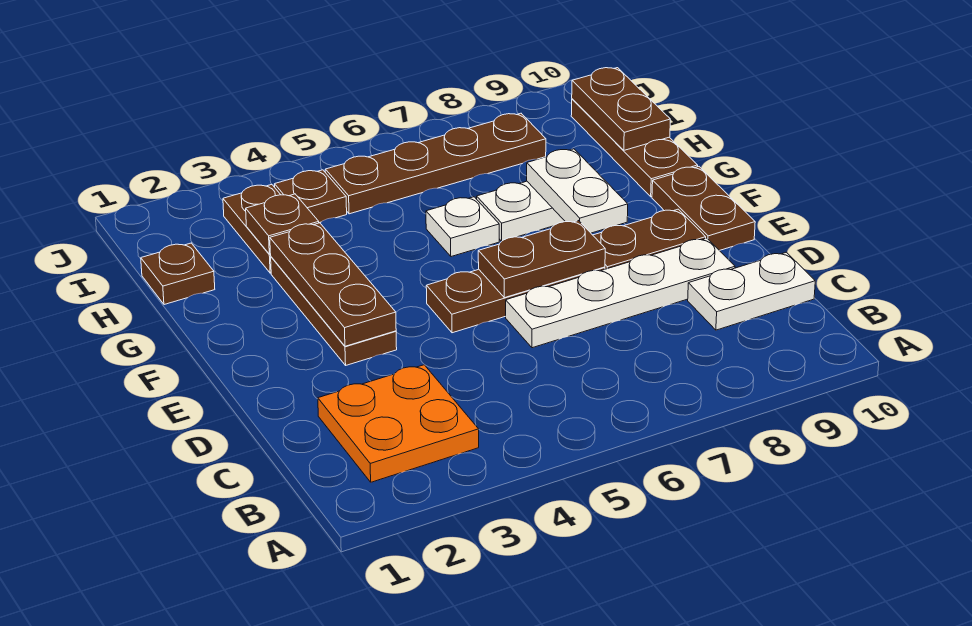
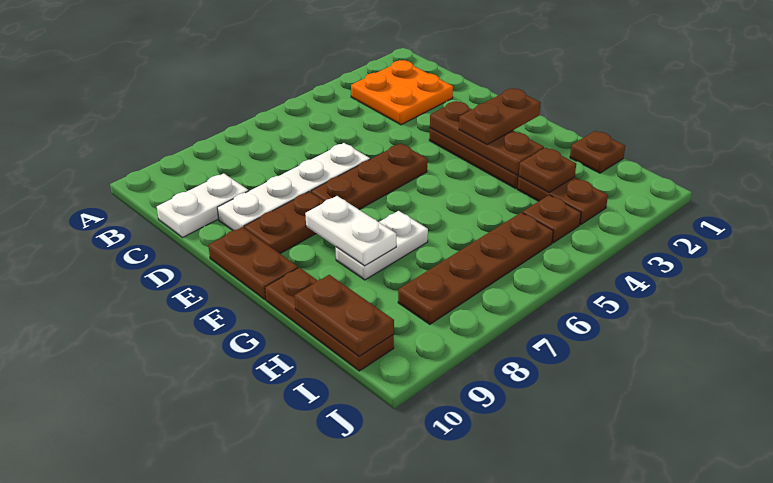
brown 1x2 plate [478,221,605,298] -> brown 1x2 plate moved to [459,89,541,145]
white 1x1 plate [426,197,499,257] -> none

